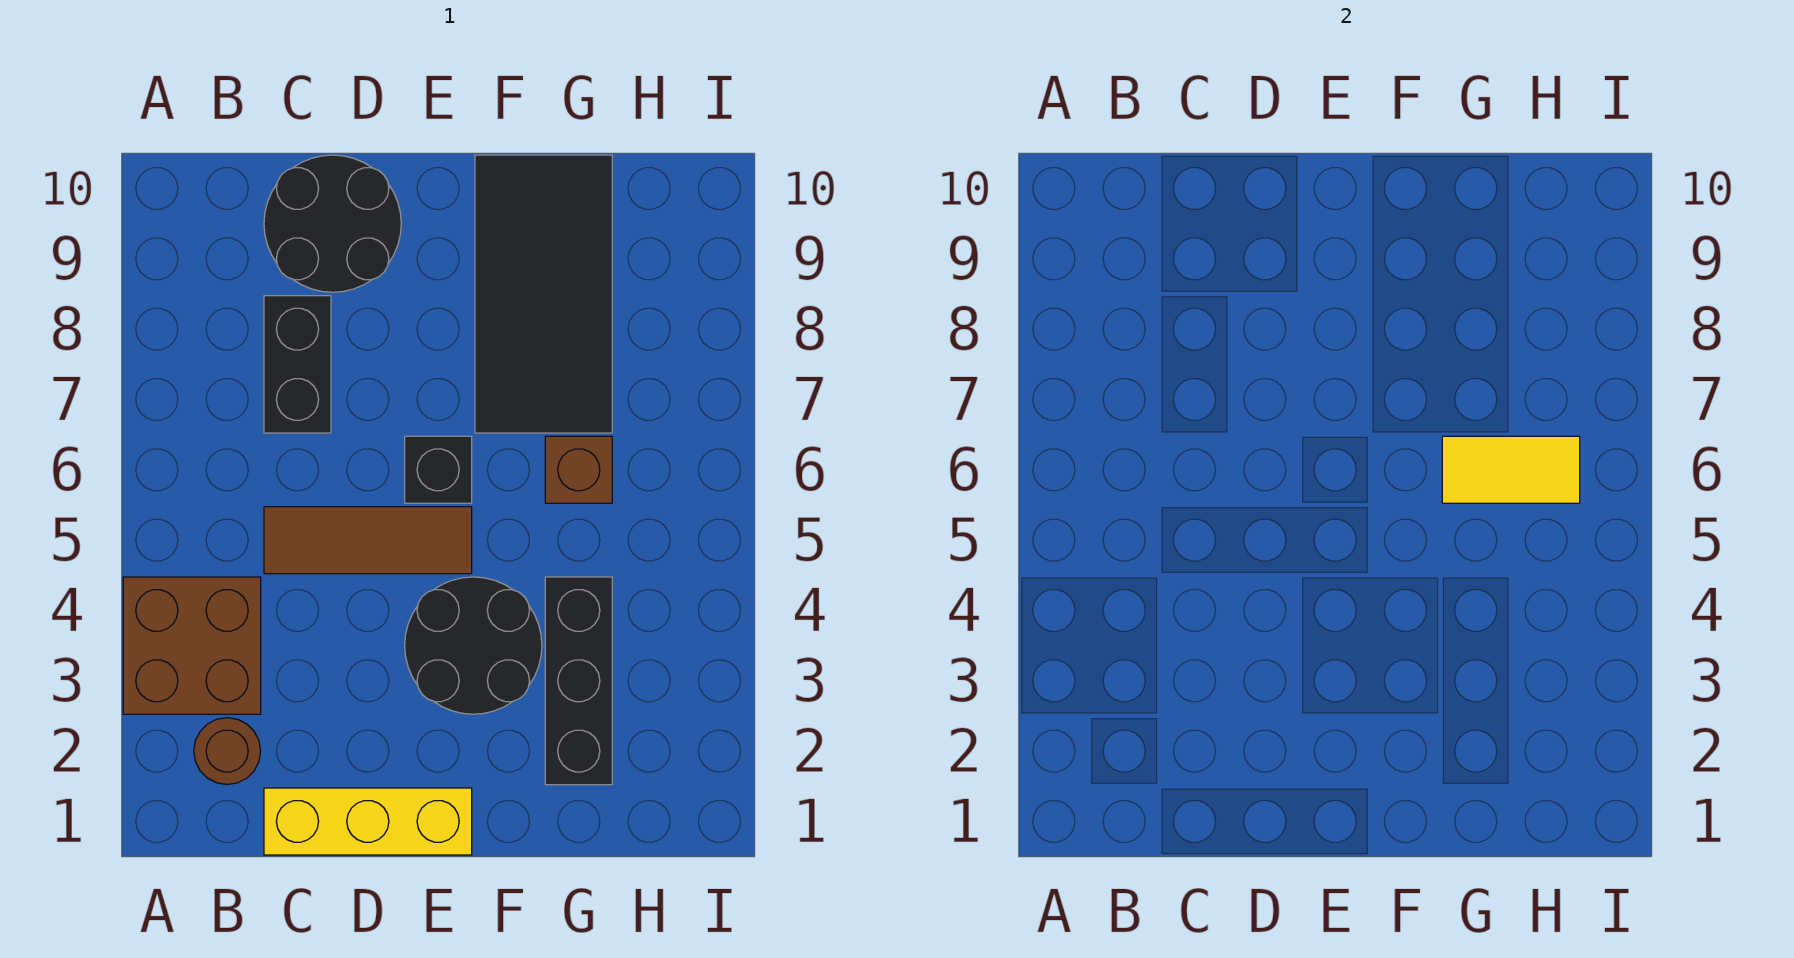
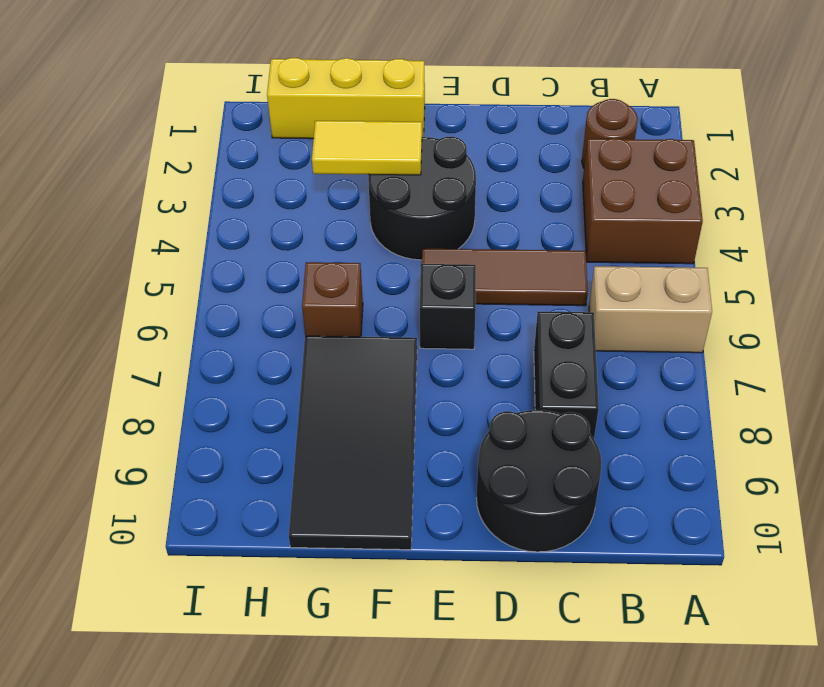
none -> tan 1x2 brick [589,266,712,353]
yellow 1x3 brick [264,788,472,855] -> yellow 1x3 brick moved to [267,58,425,139]
black 1x3 brick [545,577,612,785] -> none
yellow 1x2 tile [1442,436,1580,503] -> yellow 1x2 tile moved to [312,121,422,175]

